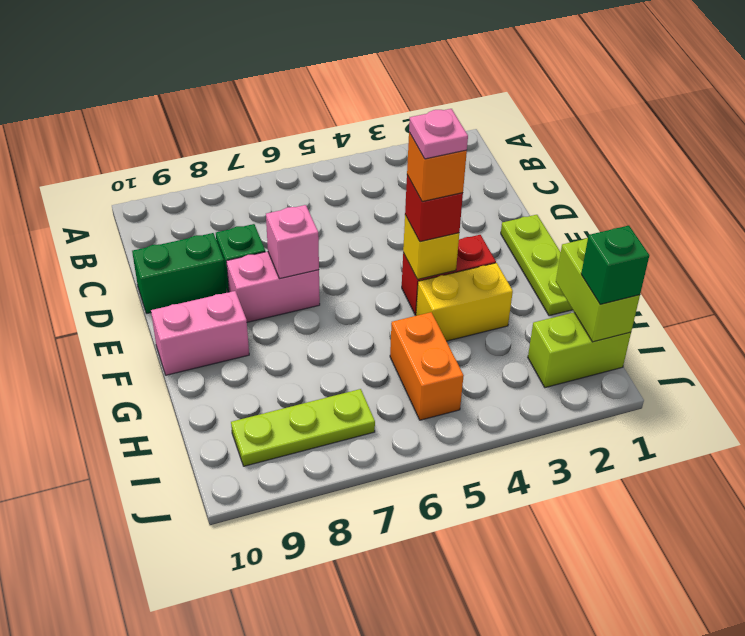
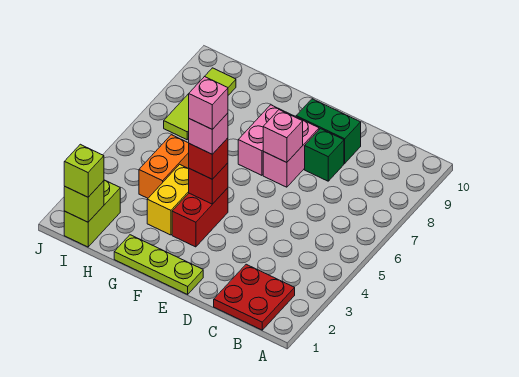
none -> red 2x2 plate [214,264,295,330]
green 1x2 brick [132,233,227,314] -> green 1x2 brick turned to [296,99,361,163]
yellow 1x1 brick [403,215,459,279] -> red 1x1 brick [189,163,228,204]
orange 1x1 brick [407,132,467,202] -> pink 1x1 brick [189,113,228,154]
pink 1x1 plate [409,109,468,159] -> pink 1x1 brick [189,76,228,129]
pink 1x2 brick [151,291,249,375] -> pink 1x2 brick moved to [238,105,293,175]
lime 1x2 brick [556,238,640,342] -> lime 1x1 brick [64,181,104,222]
orange 1x2 brick [390,312,464,420] -> orange 1x2 brick turned to [139,135,189,198]
green 1x1 brick [581,226,649,304] -> lime 1x1 brick [64,144,104,197]
lime 1x3 plate [231,389,375,466] -> lime 1x3 tile [164,68,236,140]

